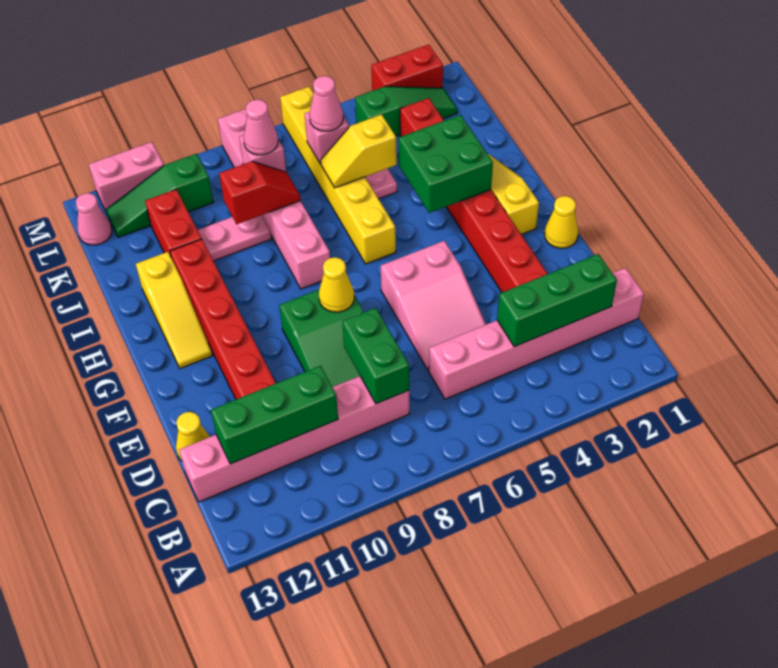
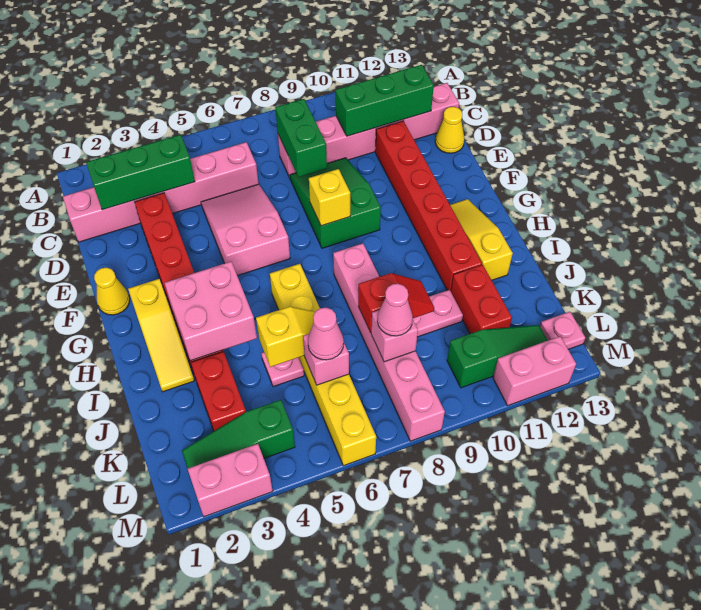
yellow 1x1 cone [319,257,354,312] -> yellow 1x1 brick [309,169,350,226]
green 2x2 brick [399,115,493,213] -> pink 2x2 brick [165,262,257,361]
red 1x2 slope [219,161,301,224] -> red 1x2 slope turned to [358,273,434,332]
pink 1x1 cone [76,193,112,245] -> pink 1x1 plate [540,312,585,349]
red 1x2 brick [371,45,443,91] -> pink 1x2 brick [188,444,273,517]

